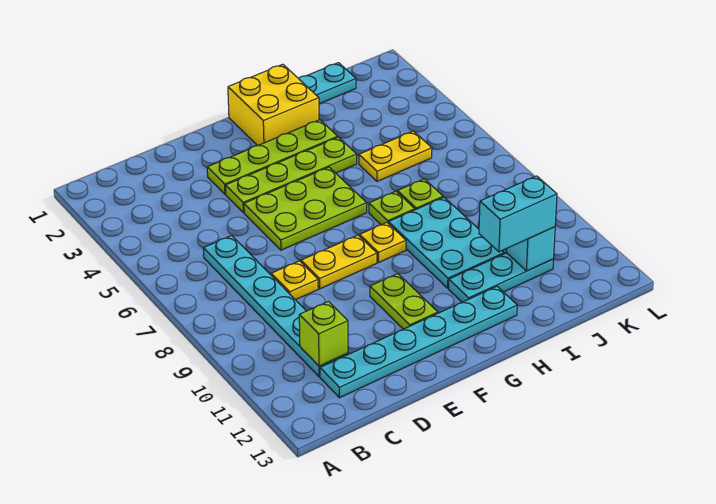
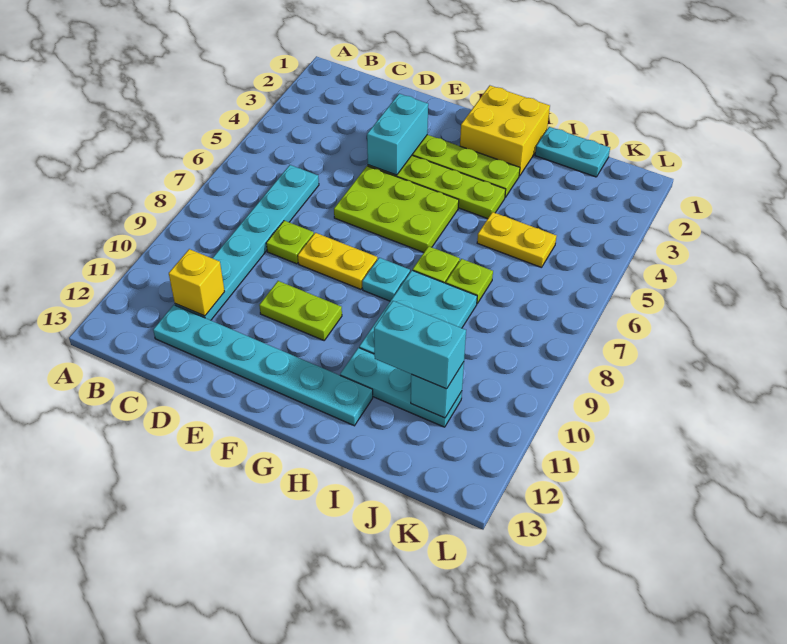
lime 1x1 brick [299,301,348,366] -> yellow 1x1 brick [169,249,225,316]
yellow 1x1 plate [271,261,318,300] -> lime 1x1 plate [266,221,314,264]
none -> cyan 1x2 brick [367,94,428,175]
lime 1x2 plate [370,274,438,329] -> lime 1x2 plate turned to [259,281,342,340]
yellow 1x1 plate [360,223,406,263] -> cyan 1x1 plate [362,258,410,301]

